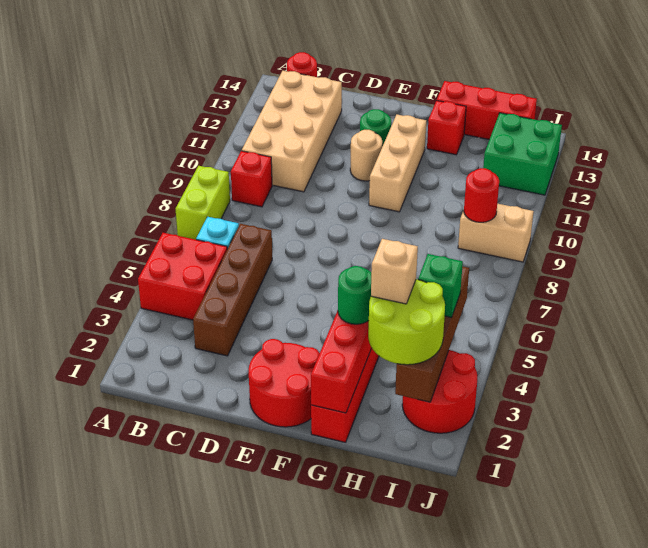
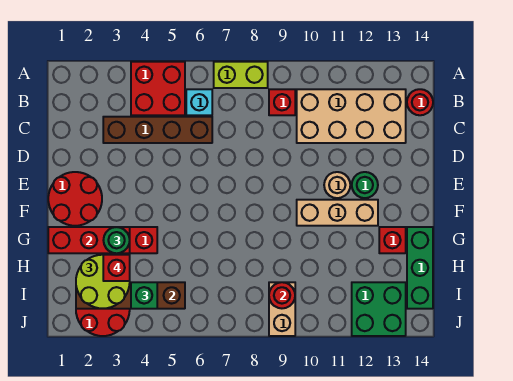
red 1x3 brick [437,81,537,139] -> green 1x3 brick [407,227,433,309]
tan 1x1 brick [371,239,418,304] -> red 1x1 brick [103,255,130,281]

